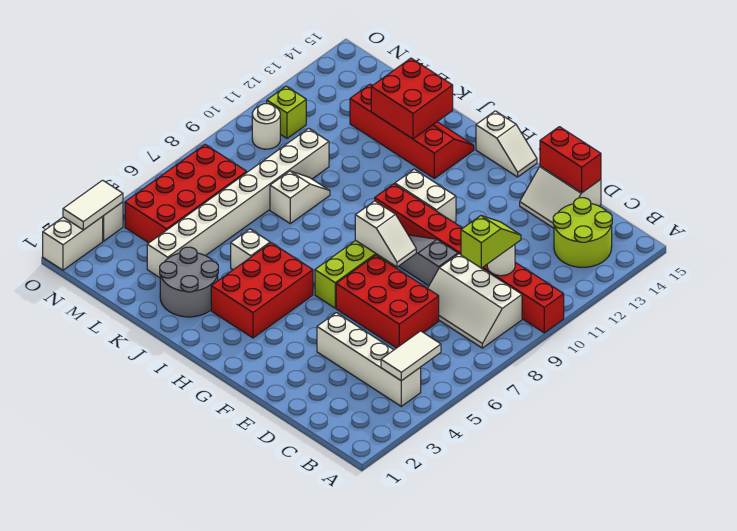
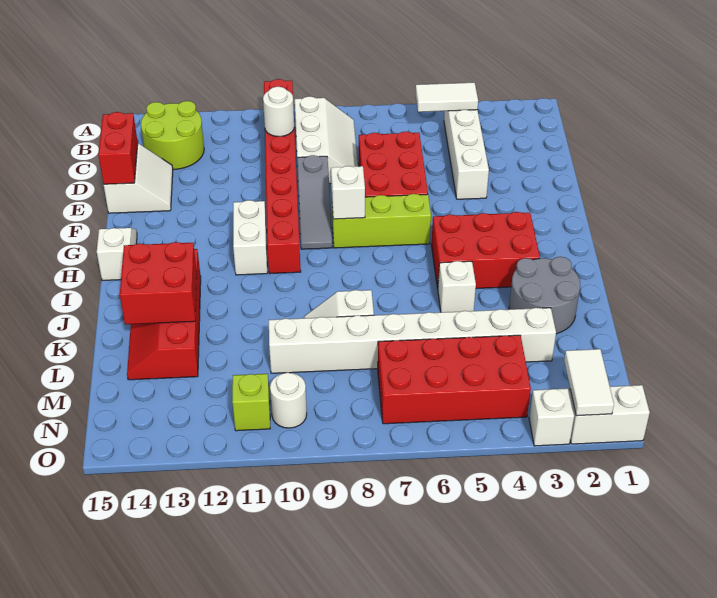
lime 1x2 slope [461,216,521,268] -> none
white 1x2 tile [63,180,123,230] -> white 1x2 tile turned to [564,349,614,416]

